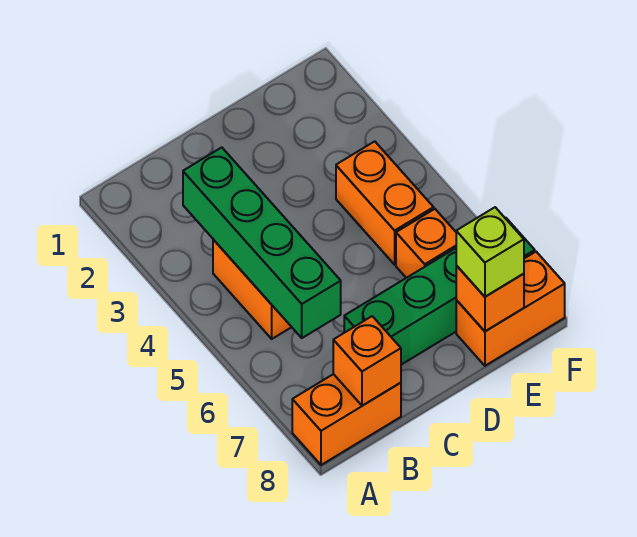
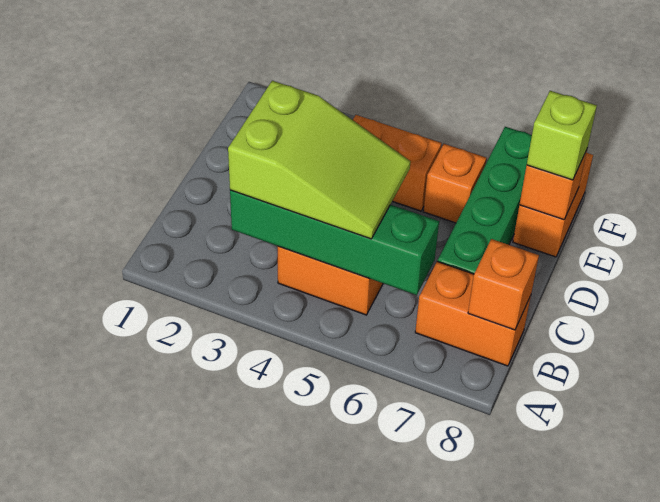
orange 1x2 brick [292,374,401,465] -> orange 1x2 brick turned to [415,261,531,366]
none -> lime 2x3 slope [228,81,411,239]

